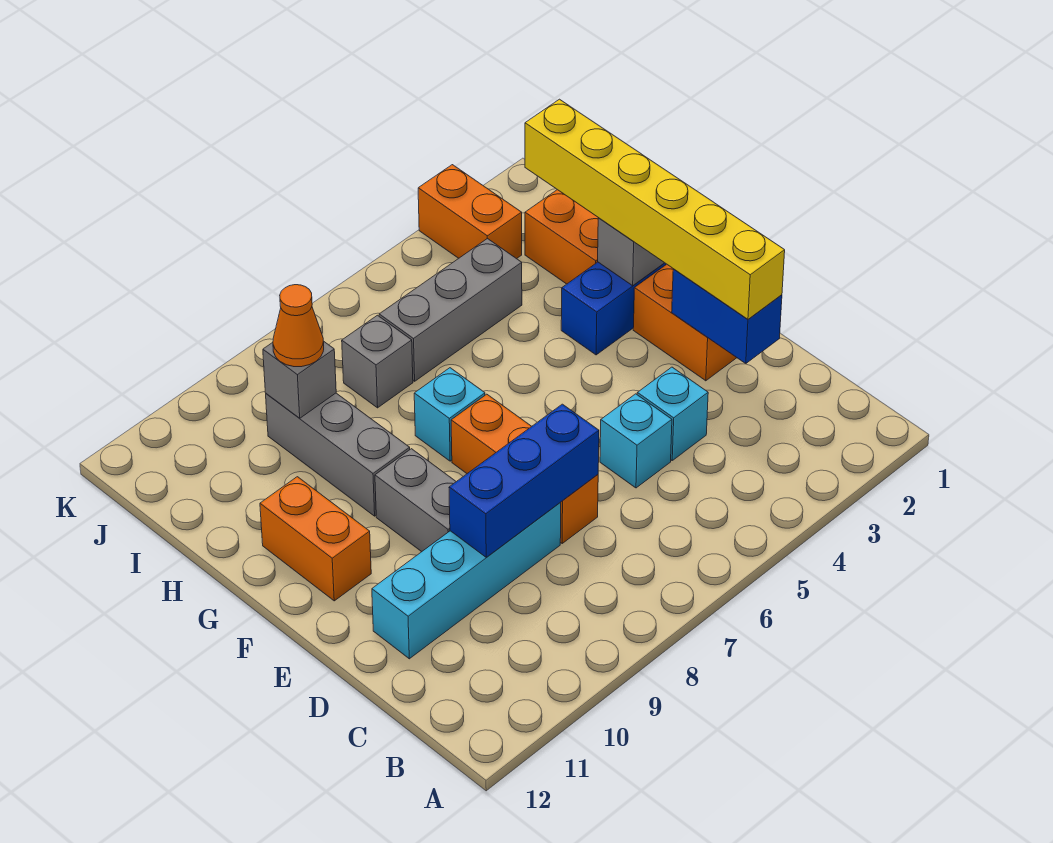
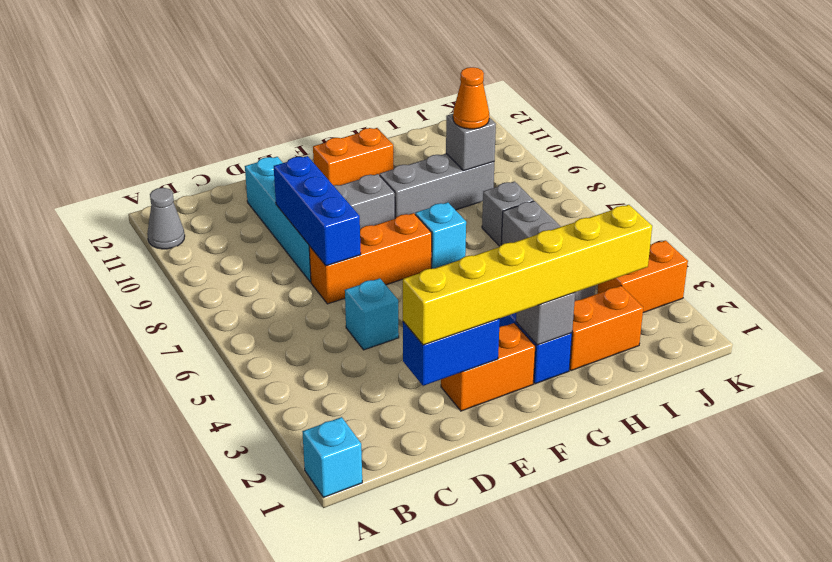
none -> grey 1x1 cone [147,188,185,249]
cyan 1x1 brick [637,367,708,460] -> cyan 1x1 brick moved to [302,417,362,497]

